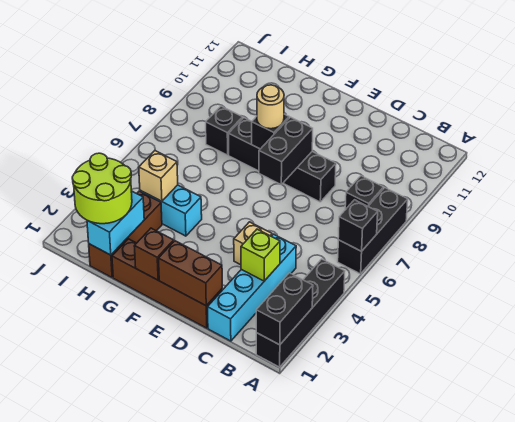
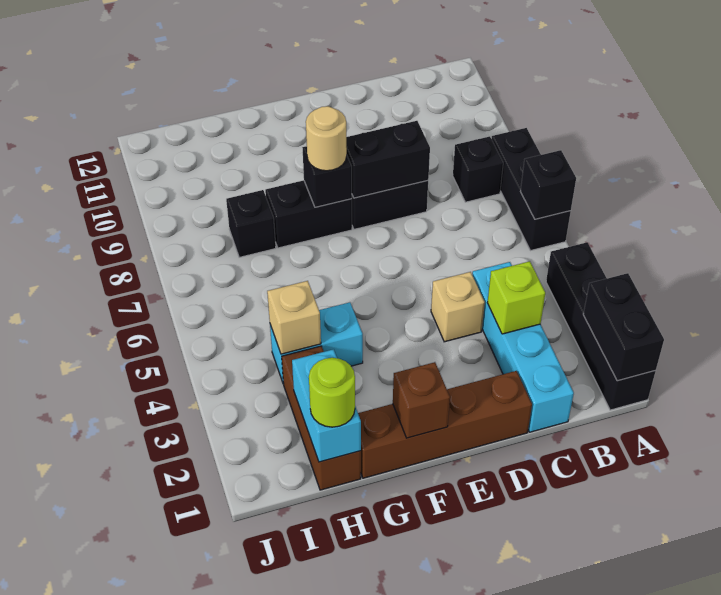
brown 1x2 brick [158,241,222,306] -> none
black 1x2 brick [259,117,313,185] -> black 1x2 brick turned to [346,121,430,198]
lime 2x2 round brick [72,153,132,224] -> lime 1x1 round brick [309,358,355,427]

